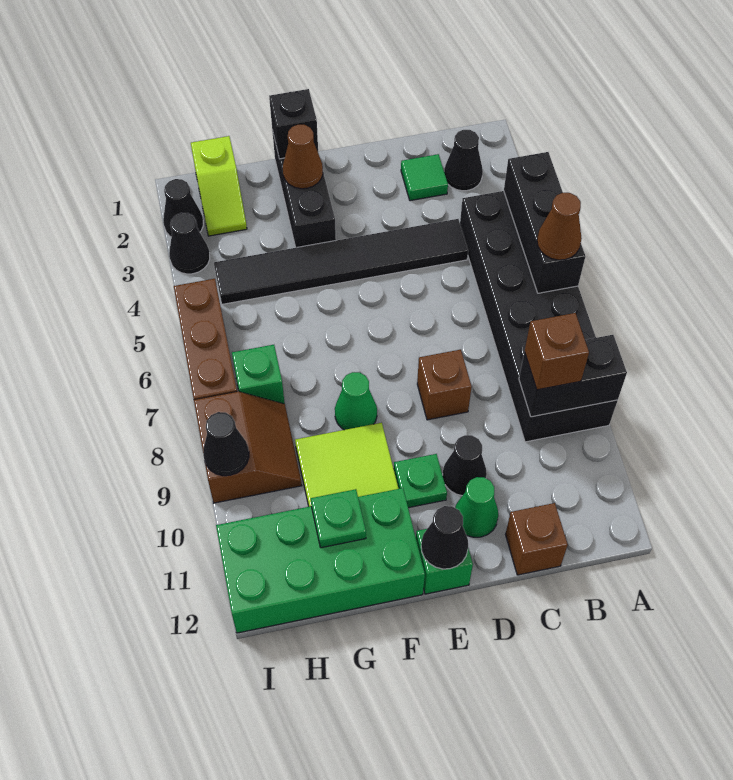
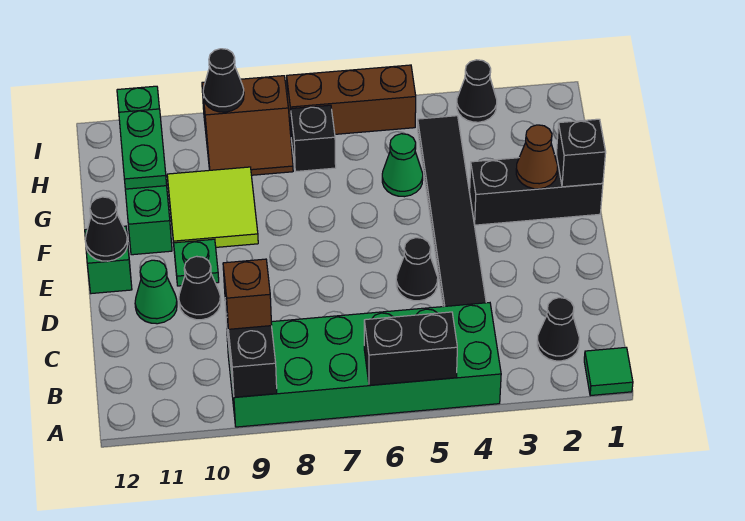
black 2x6 brick [460,191,618,442] -> green 2x6 brick [227,303,501,427]
black 1x3 brick [504,152,585,293] -> black 1x2 brick [364,312,457,385]
brown 1x1 cone [537,193,582,260] -> none
green 1x1 tile [401,154,448,201] -> green 1x1 tile moved to [584,348,633,396]
brown 1x1 brick [505,503,568,575] -> none
brown 1x1 brick [417,350,472,420] -> none
green 1x1 cone [335,372,377,430] -> green 1x1 cone moved to [382,134,423,197]
green 2x4 brick [216,488,425,633] -> green 1x4 brick [117,86,172,255]
green 1x1 plate [311,489,366,548] -> green 1x2 plate [119,109,167,189]
lime 1x2 slope [191,136,247,236] -> none
green 1x1 brick [232,345,285,404] -> black 1x1 brick [291,105,336,171]
black 1x1 cone [163,179,203,237] -> black 1x1 cone moved to [396,238,438,301]

